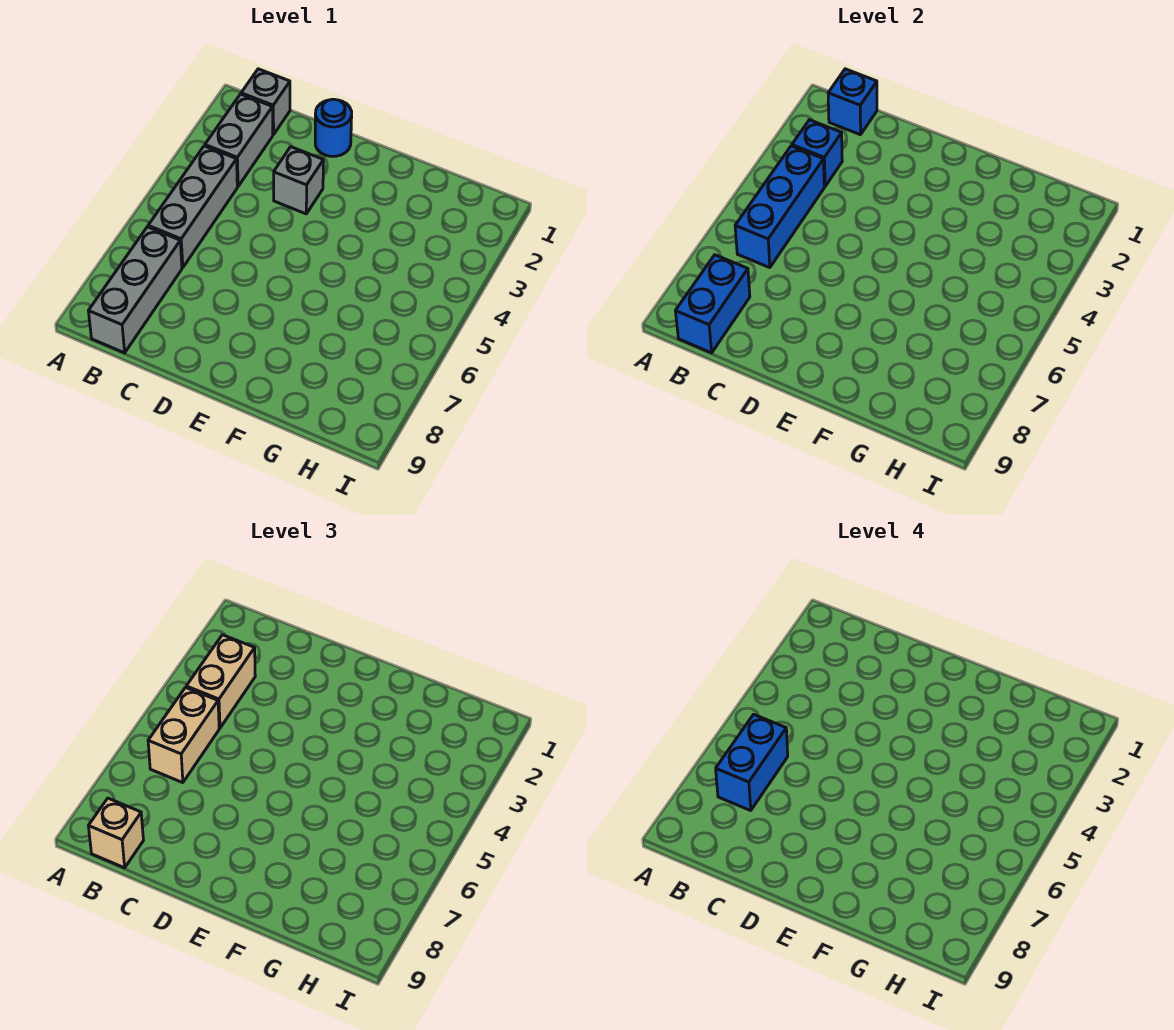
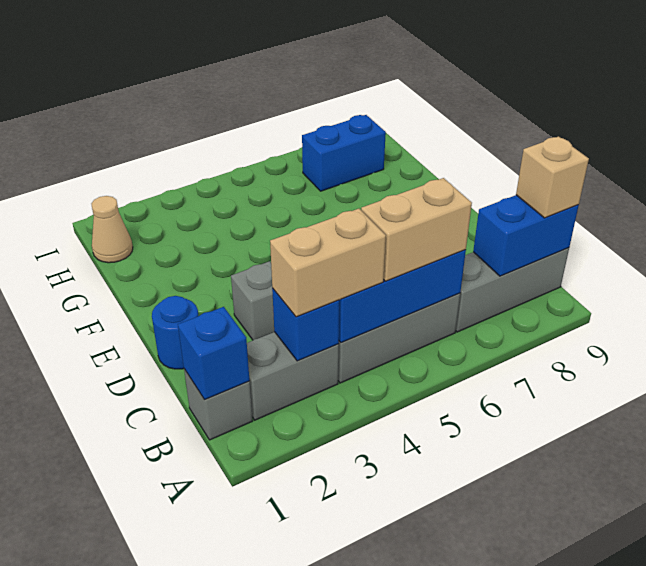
blue 1x2 brick [716,714,788,810] -> blue 1x2 brick moved to [302,115,386,191]
none -> tan 1x1 cone [91,196,133,263]

